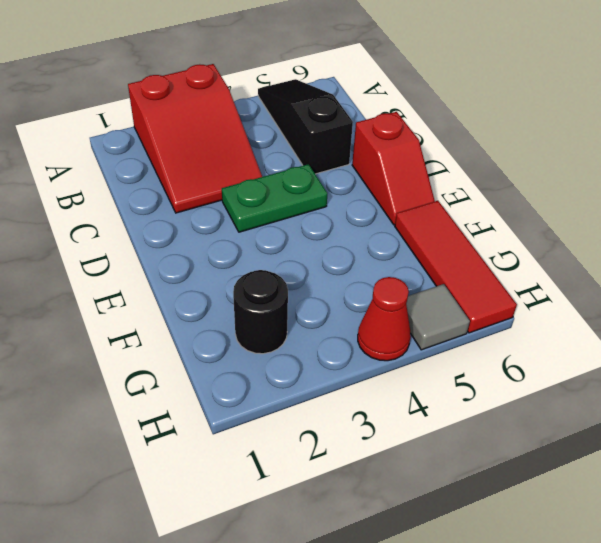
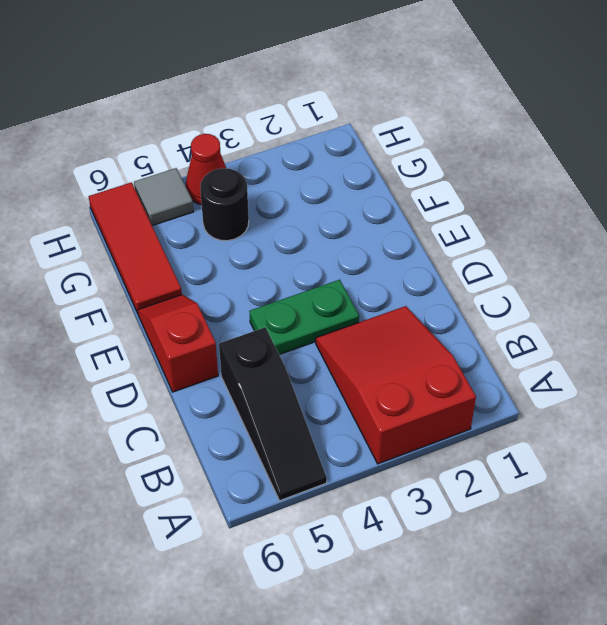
black 1x1 round brick [233,270,288,354] -> black 1x1 round brick moved to [200,168,249,241]

